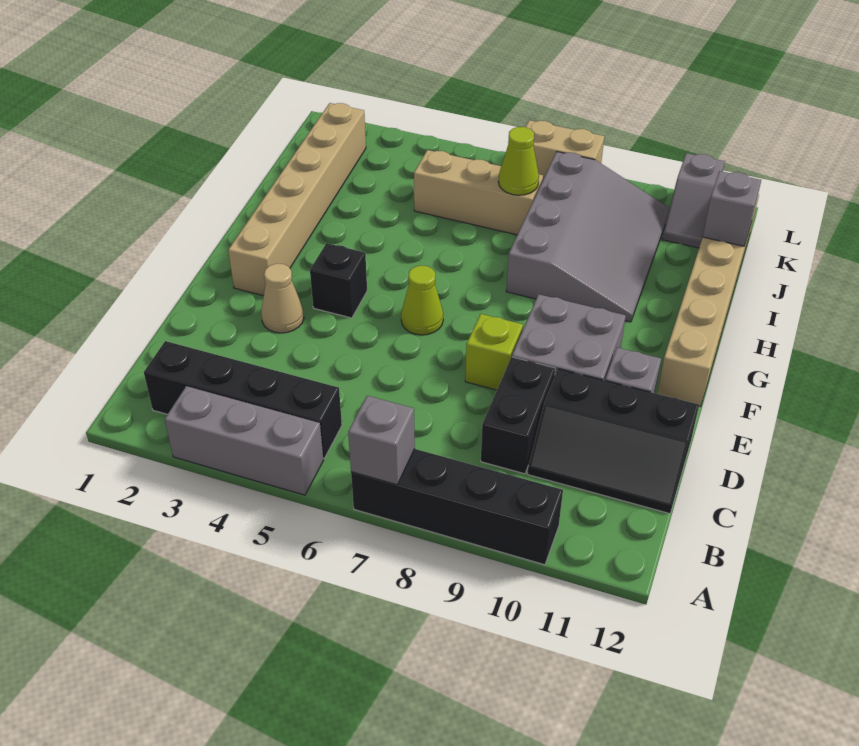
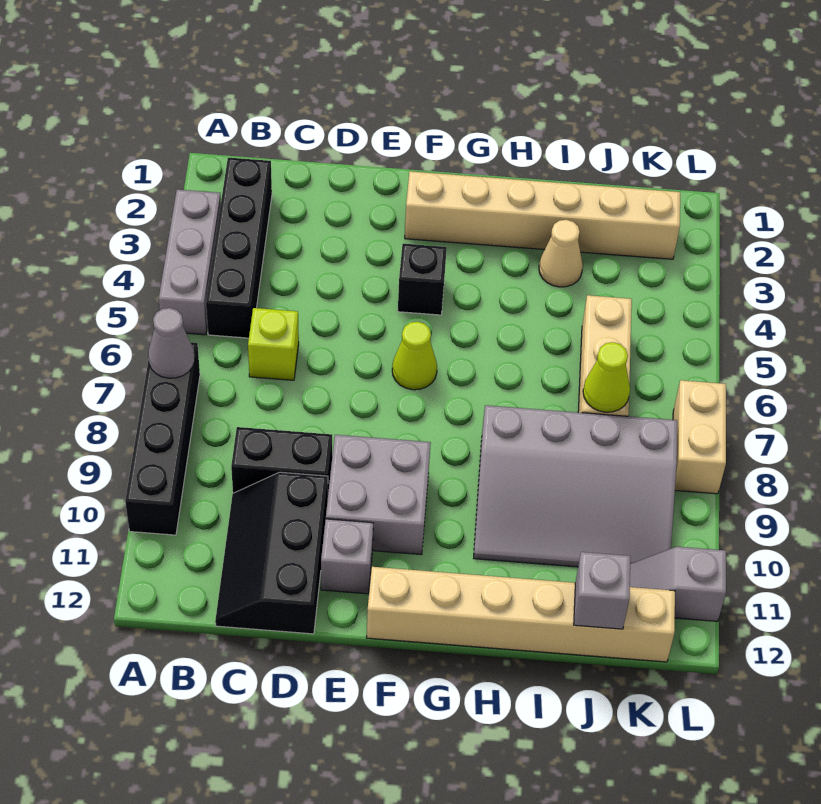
grey 1x1 brick [348,396,415,485] -> grey 1x1 cone [148,308,195,378]
tan 1x1 cone [261,264,304,333] -> tan 1x1 cone moved to [539,220,583,287]
lime 1x1 brick [465,314,523,390] -> lime 1x1 brick moved to [248,308,299,380]

